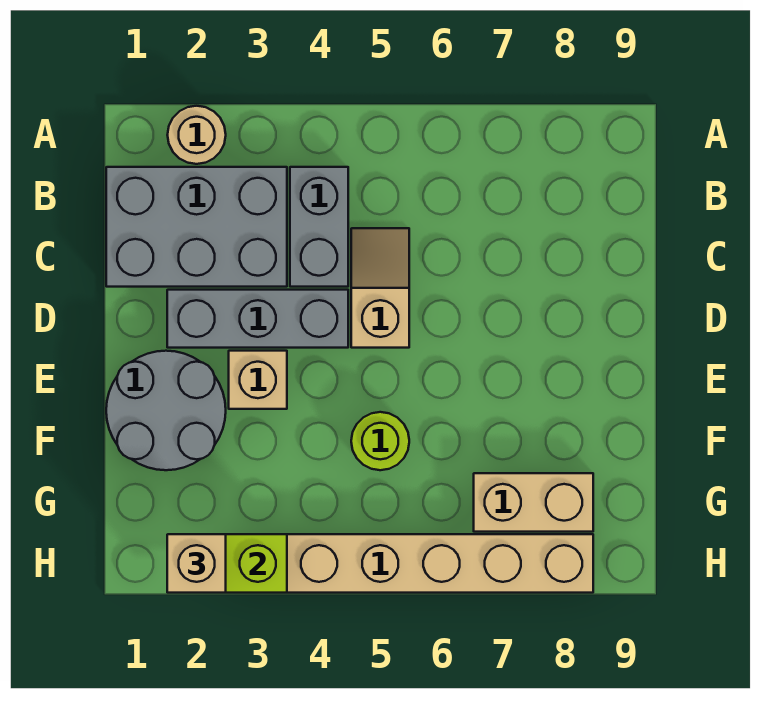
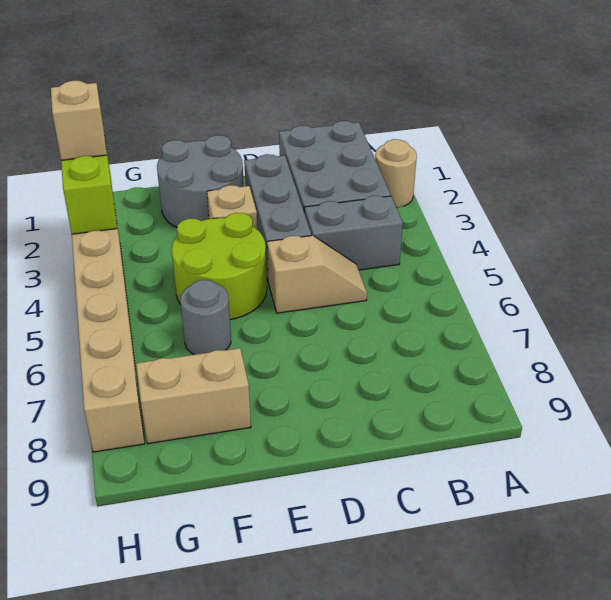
lime 1x1 round brick [351,412,409,470] -> lime 2x2 round brick [172,213,267,320]
none -> grey 1x1 round brick [180,280,231,355]
tan 1x2 brick [474,473,593,532] -> tan 1x2 brick turned to [136,348,251,444]

